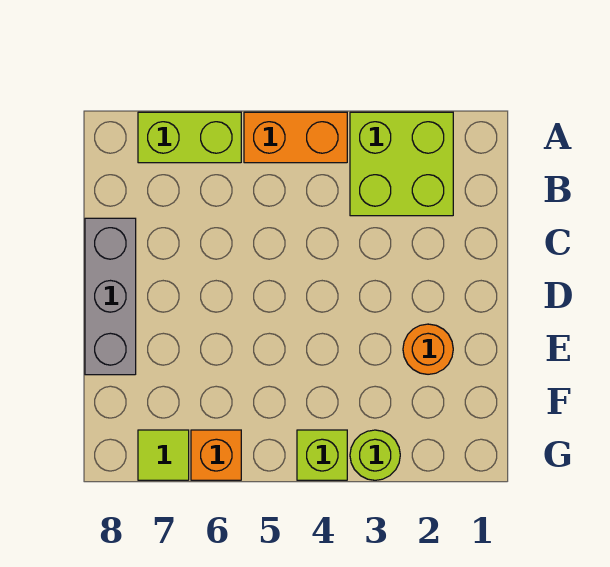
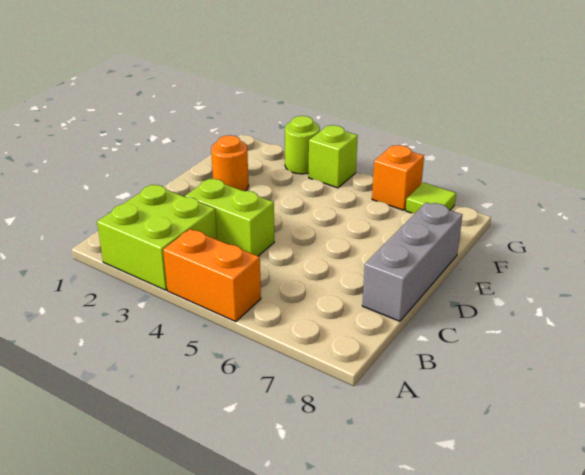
lime 1x2 brick [138,112,241,163] -> lime 1x2 brick moved to [185,179,274,256]

